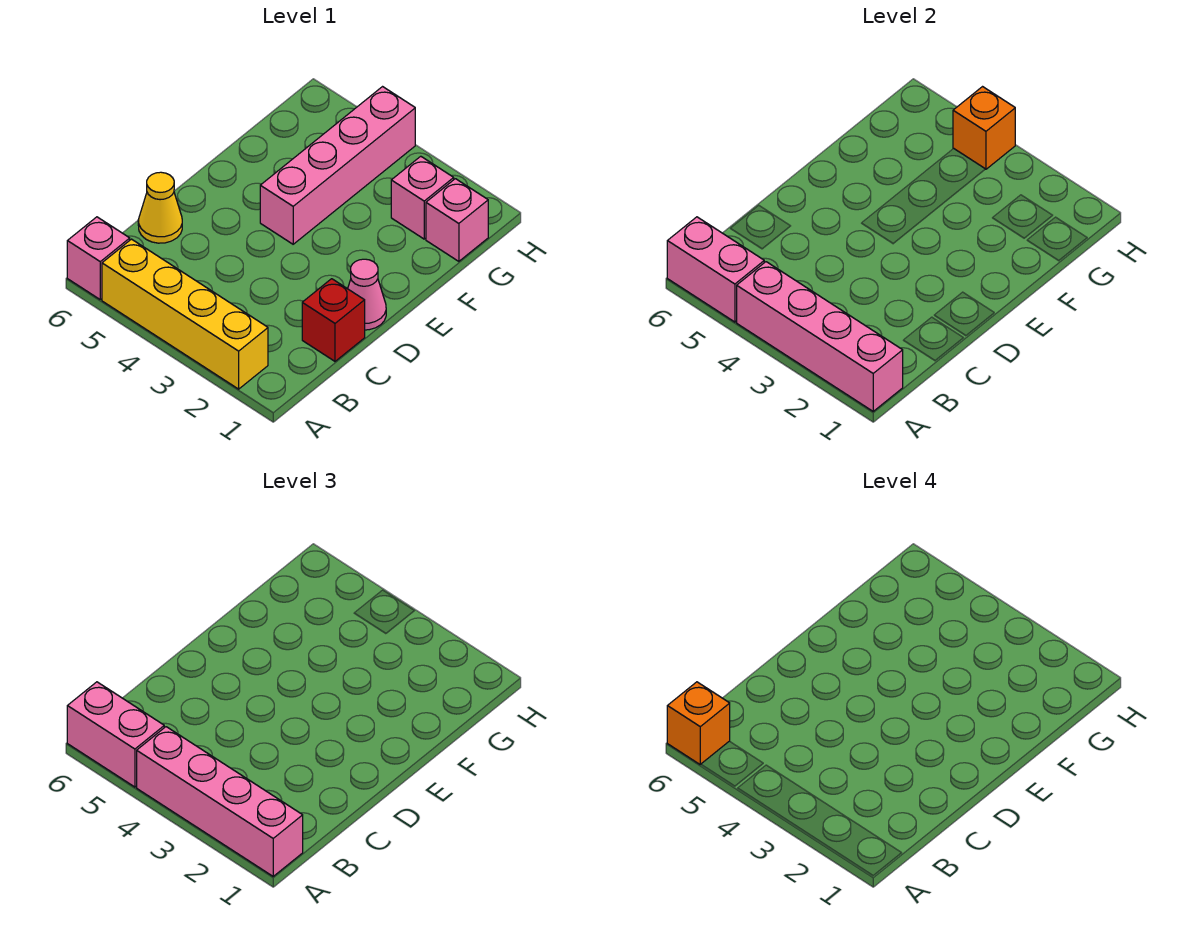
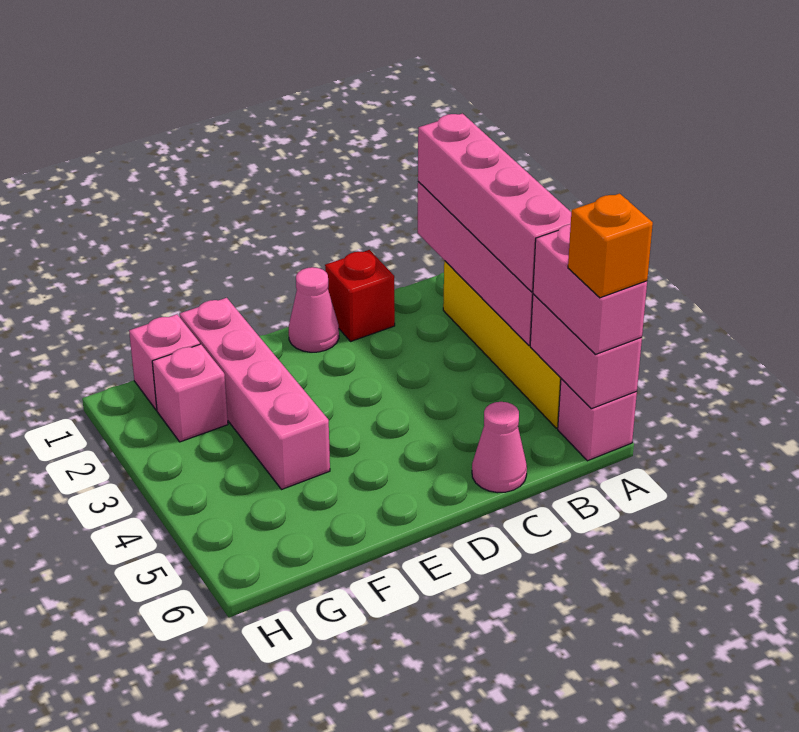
yellow 1x1 cone [138,172,182,243] -> pink 1x1 cone [472,402,527,493]
pink 1x4 brick [260,87,415,244] -> pink 1x4 brick turned to [180,298,330,489]
orange 1x1 brick [953,87,1015,169] -> none

